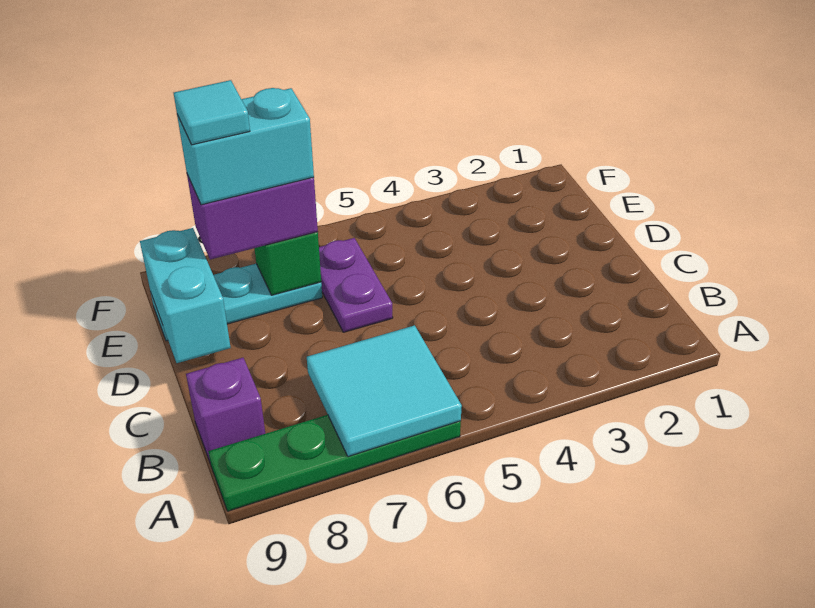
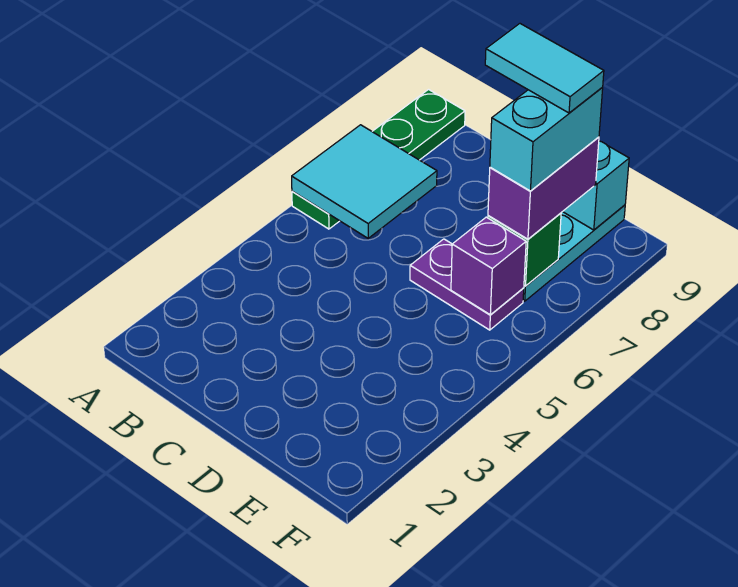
purple 1x1 brick [186,358,265,464] -> purple 1x1 brick moved to [451,217,526,315]
cyan 1x1 tile [174,80,250,145] -> cyan 1x2 tile [485,24,604,113]

